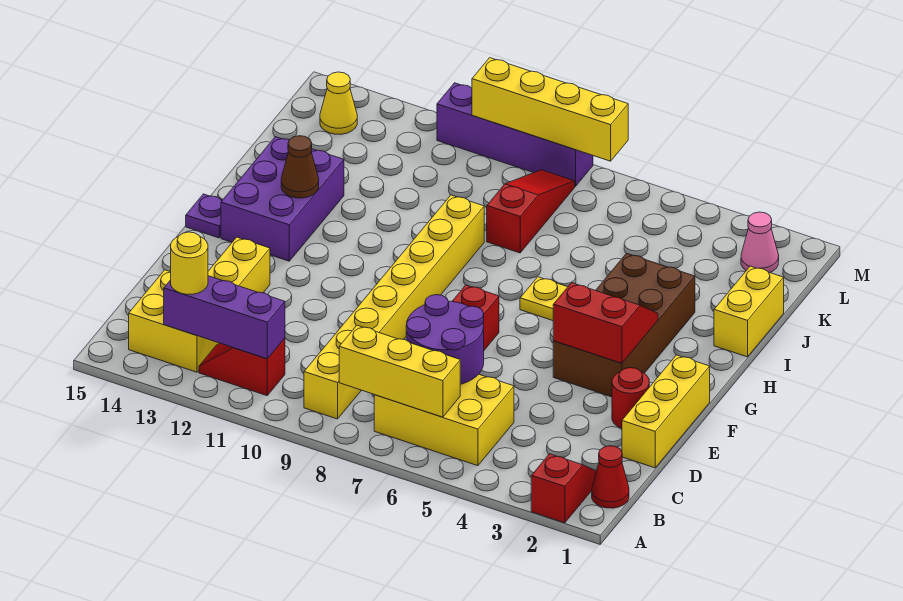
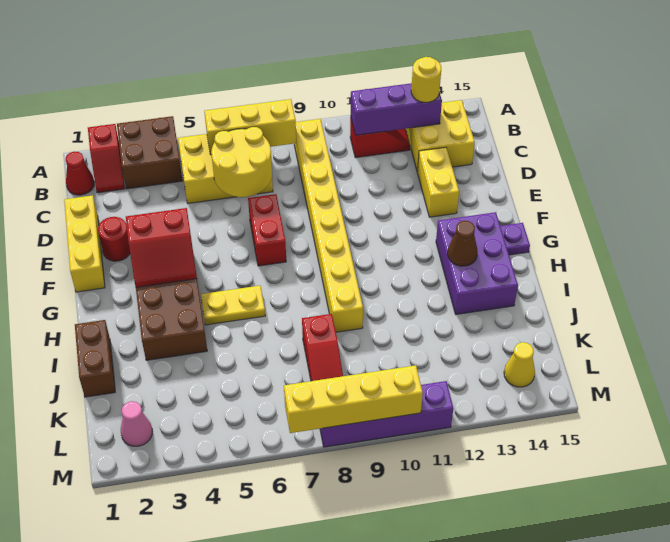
none -> brown 2x2 brick [117,116,183,189]
purple 2x2 round brick [406,295,484,384] -> yellow 2x2 round brick [211,127,272,197]
yellow 1x2 brick [714,266,784,357] -> brown 1x2 brick [75,320,115,397]

